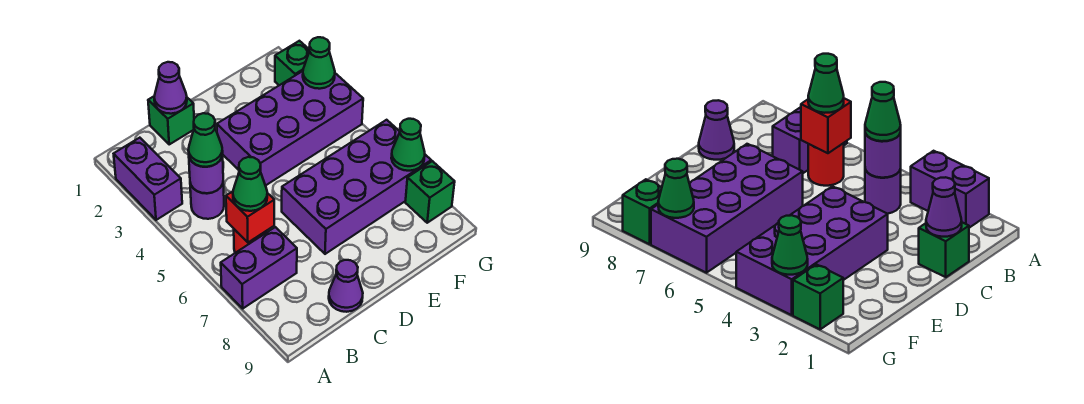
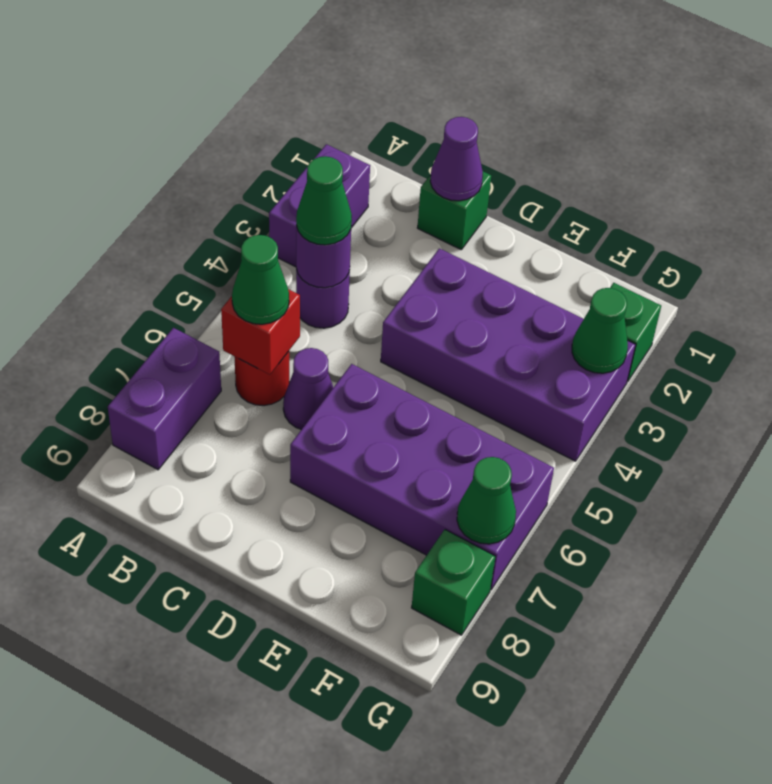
purple 1x2 brick [221,227,297,308] -> purple 1x2 brick turned to [108,328,221,470]
purple 1x1 cone [329,260,363,312] -> purple 1x1 cone moved to [283,348,333,430]

